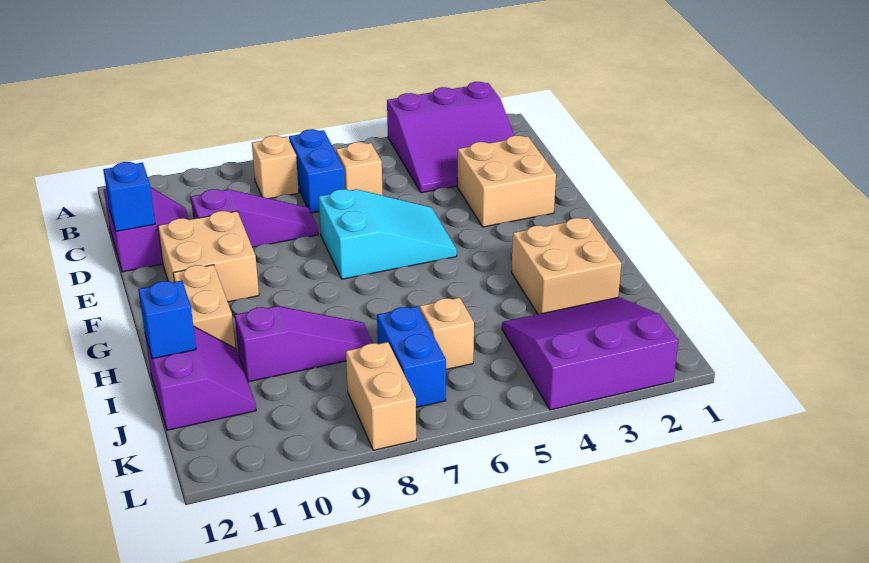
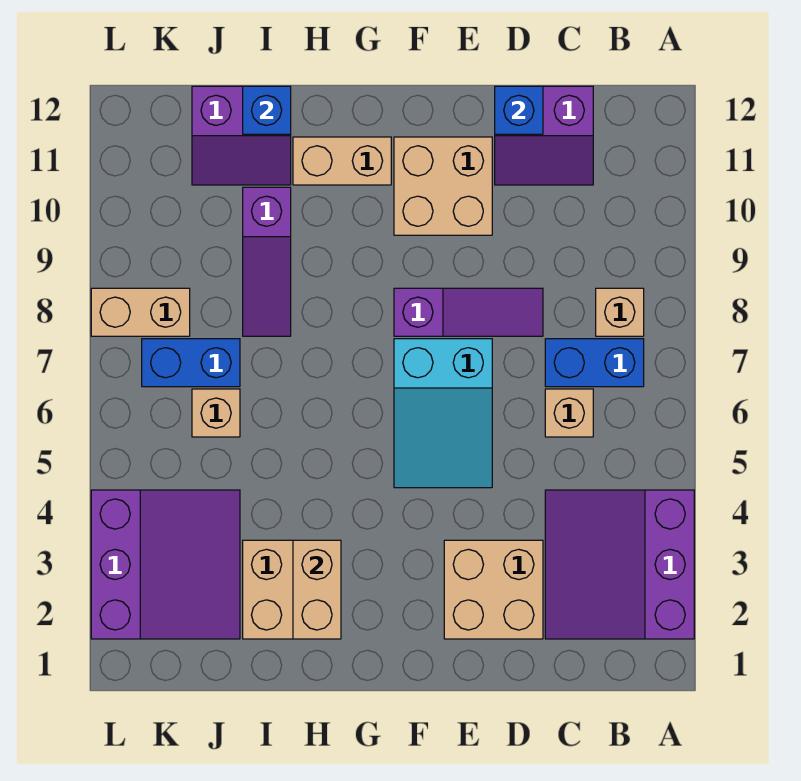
purple 1x3 slope [191,189,318,247] -> purple 1x3 slope turned to [394,288,543,336]
none -> tan 1x2 brick [293,540,341,639]

